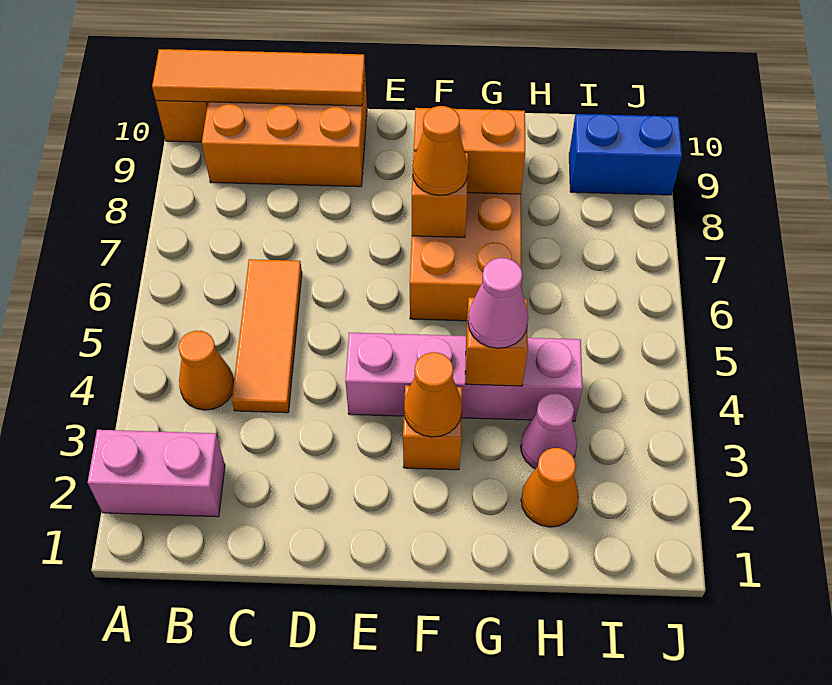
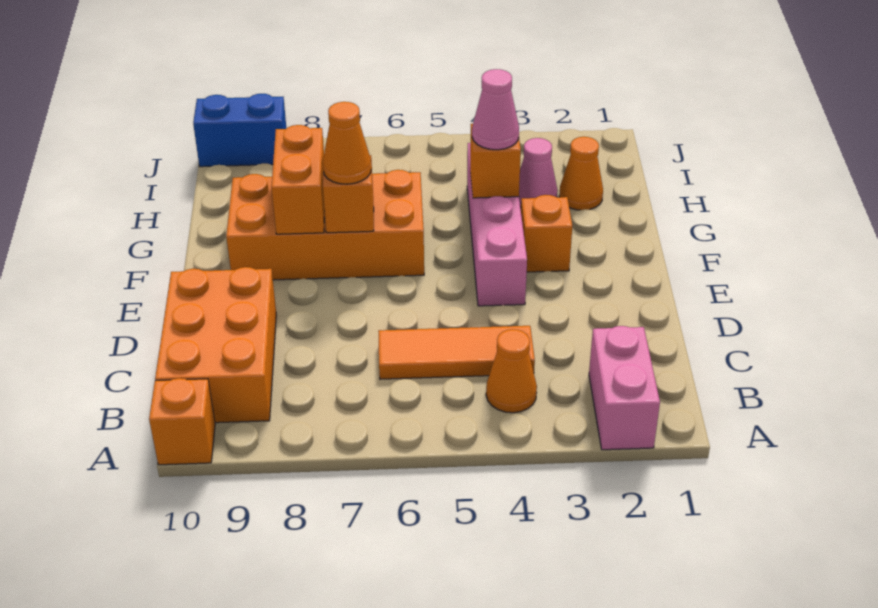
orange 1x4 tile [152,49,365,106] -> none
orange 1x1 cone [404,352,462,437] -> none
blue 1x2 brick [569,114,682,195] -> blue 1x2 brick turned to [193,94,286,167]

